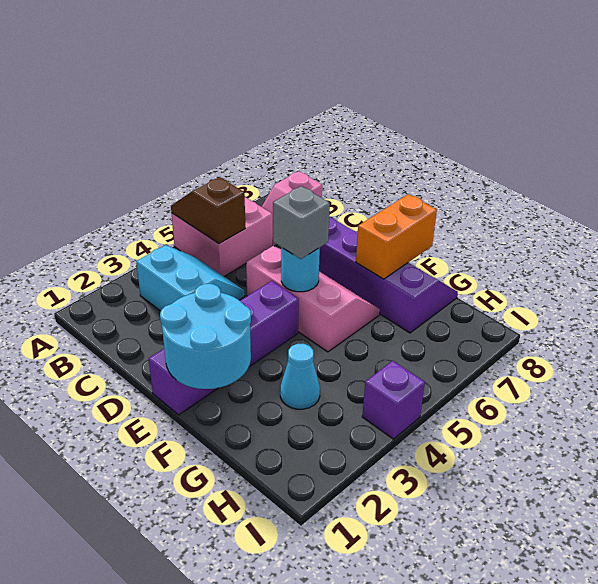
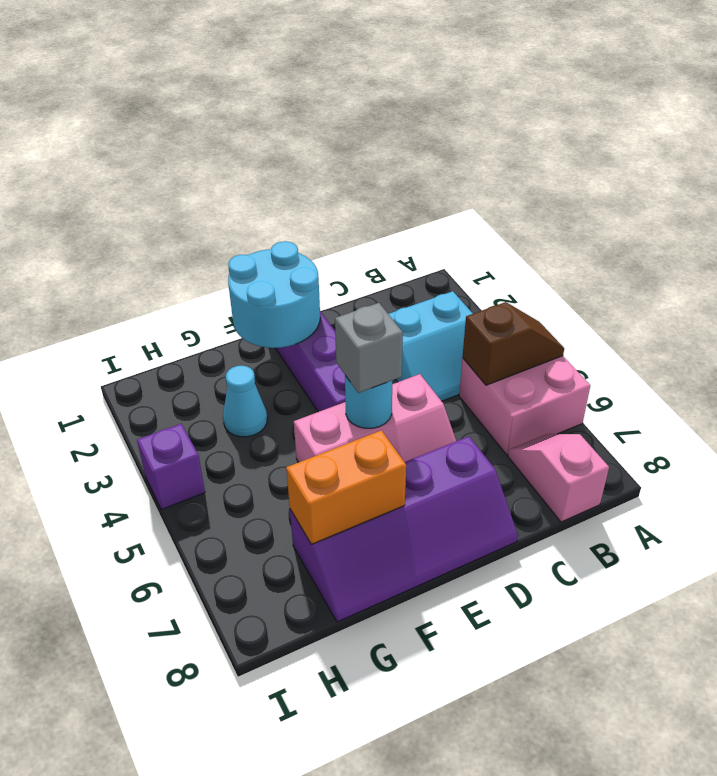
orange 1x2 brick [356,194,437,279] -> orange 1x2 brick turned to [286,430,406,544]

